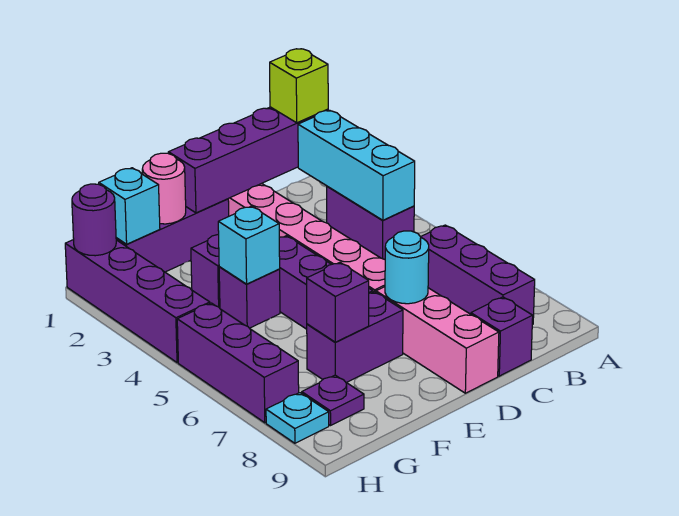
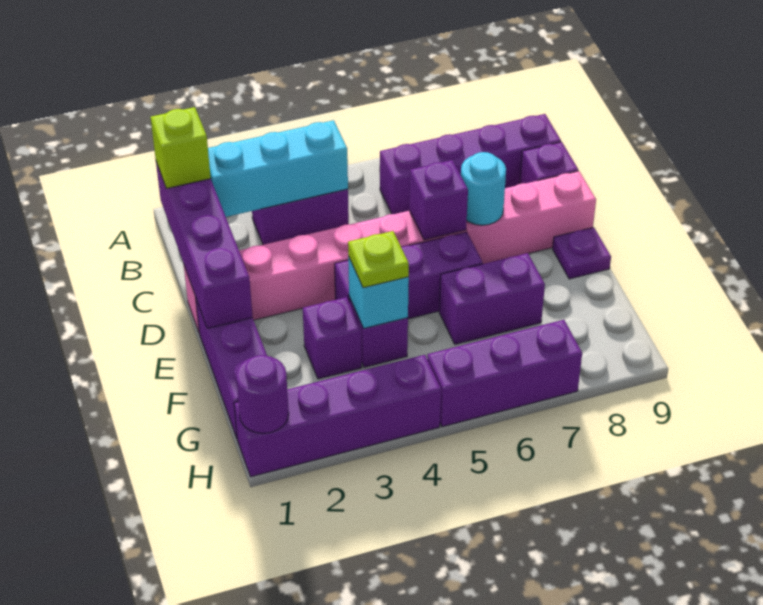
purple 1x3 brick [421,225,535,325] -> purple 1x4 brick [380,114,561,214]
purple 1x2 brick [307,292,403,383] -> purple 1x2 brick turned to [439,253,545,344]
pink 1x1 round brick [142,153,186,224] -> none
none -> lime 1x1 plate [348,231,409,288]
purple 1x1 brick [307,262,369,342] -> purple 1x1 brick moved to [409,160,468,240]
cyan 1x1 brick [99,168,160,244] -> none
purple 1x1 plate [302,375,364,425] -> purple 1x1 plate moved to [553,227,611,279]
cyan 1x1 plate [266,393,329,443] -> none

